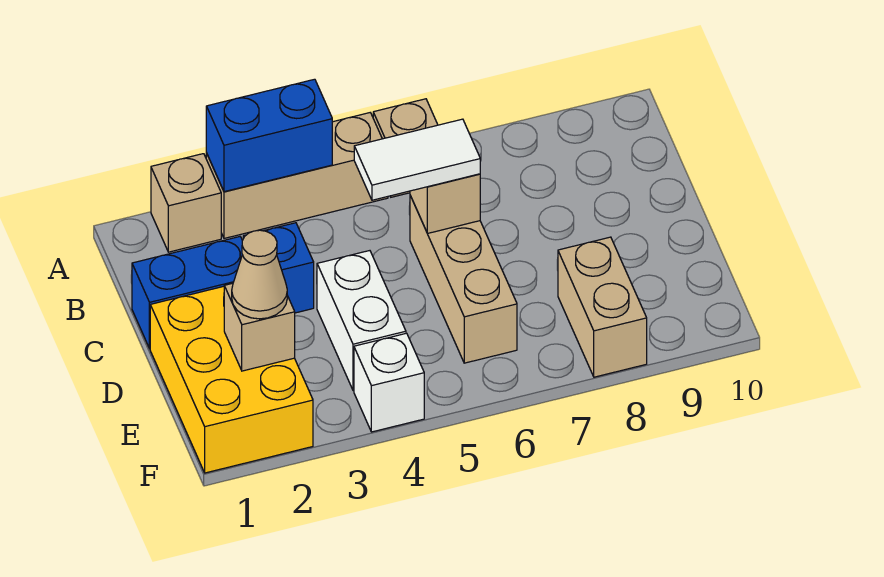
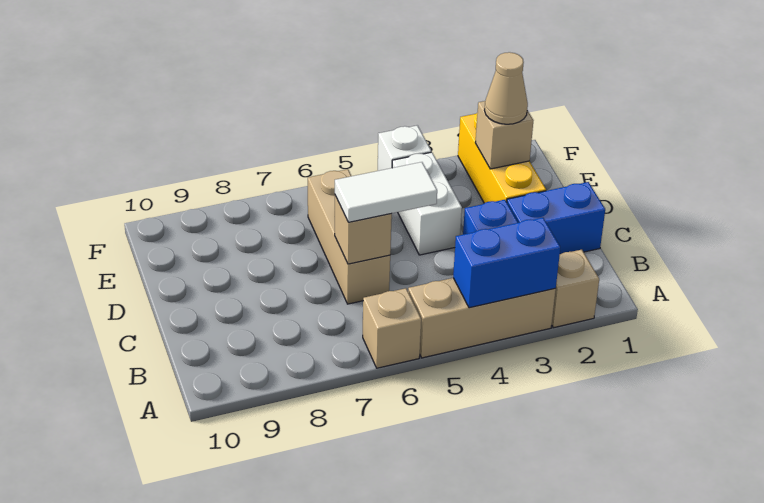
yellow 2x3 brick [150,286,313,473] -> yellow 1x3 brick [458,113,546,203]
tan 1x2 brick [558,237,647,377] -> none

